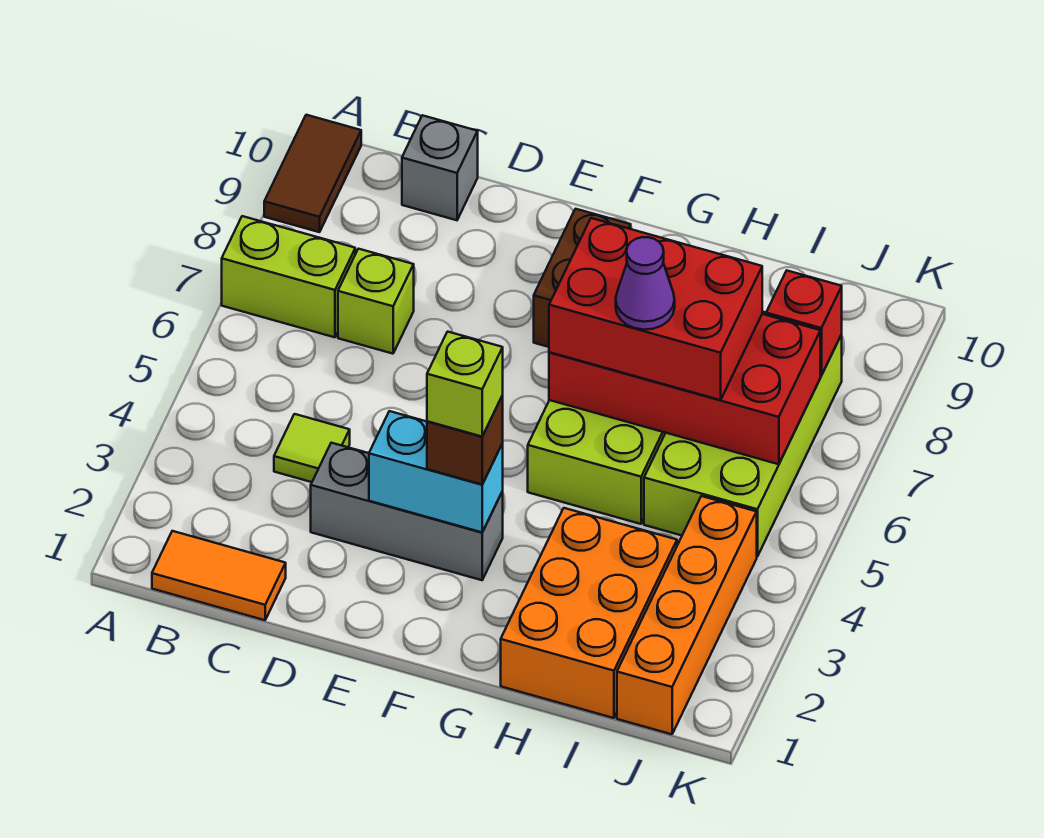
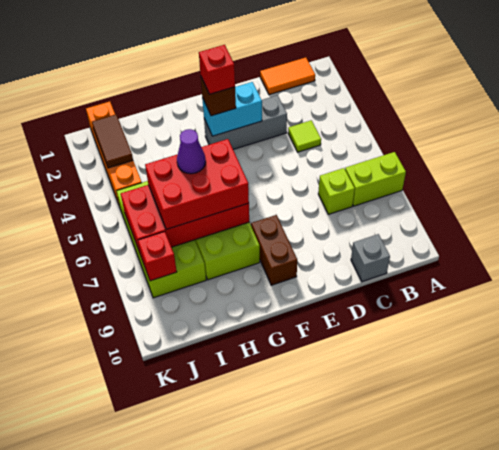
brown 1x2 tile [264,115,361,232] -> brown 1x2 tile moved to [92,114,133,168]
lime 1x1 brick [427,332,503,436] -> red 1x1 brick [199,45,235,94]
orange 2x3 brick [501,508,677,718] -> none

